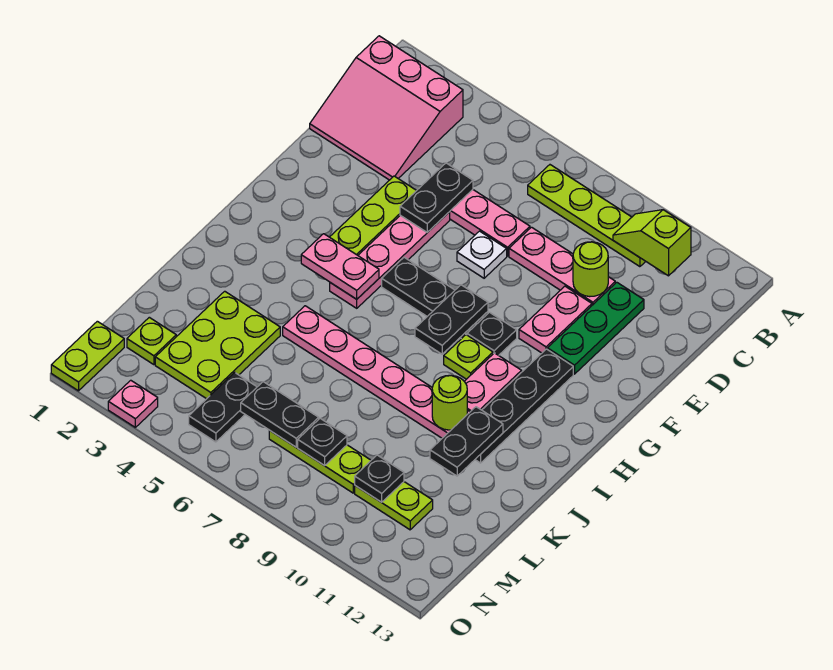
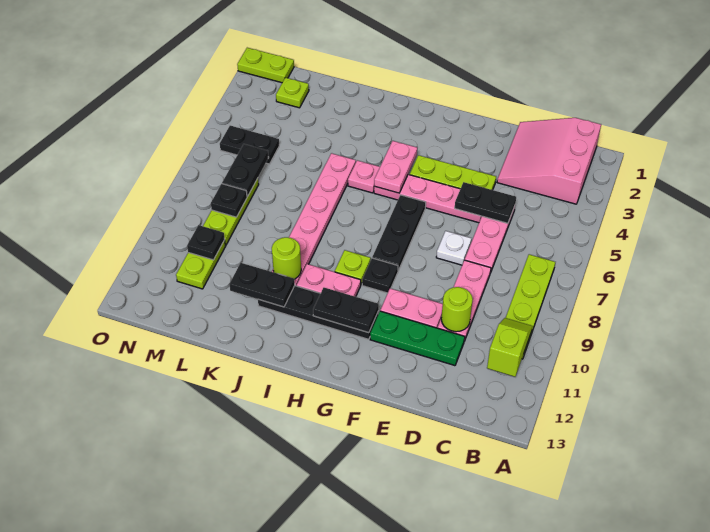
black 1x2 plate [415,285,488,354] -> black 1x2 plate moved to [313,288,379,333]
lime 2x3 plate [155,291,280,399] -> none
pink 1x1 plate [108,380,158,427] -> pink 1x1 plate moved to [348,160,380,193]

